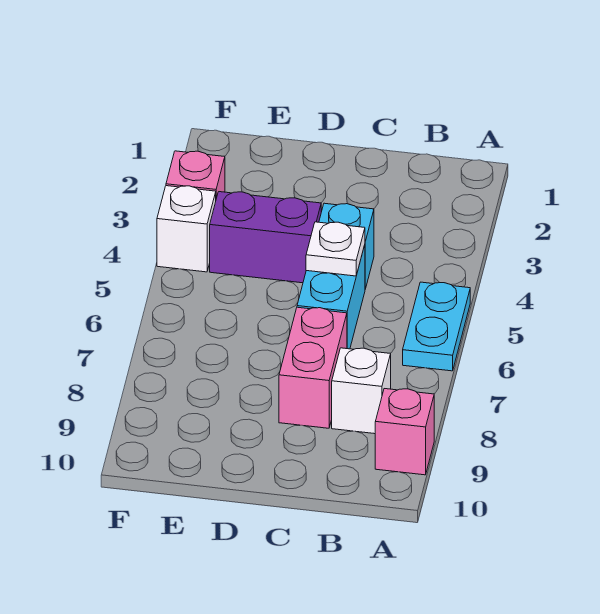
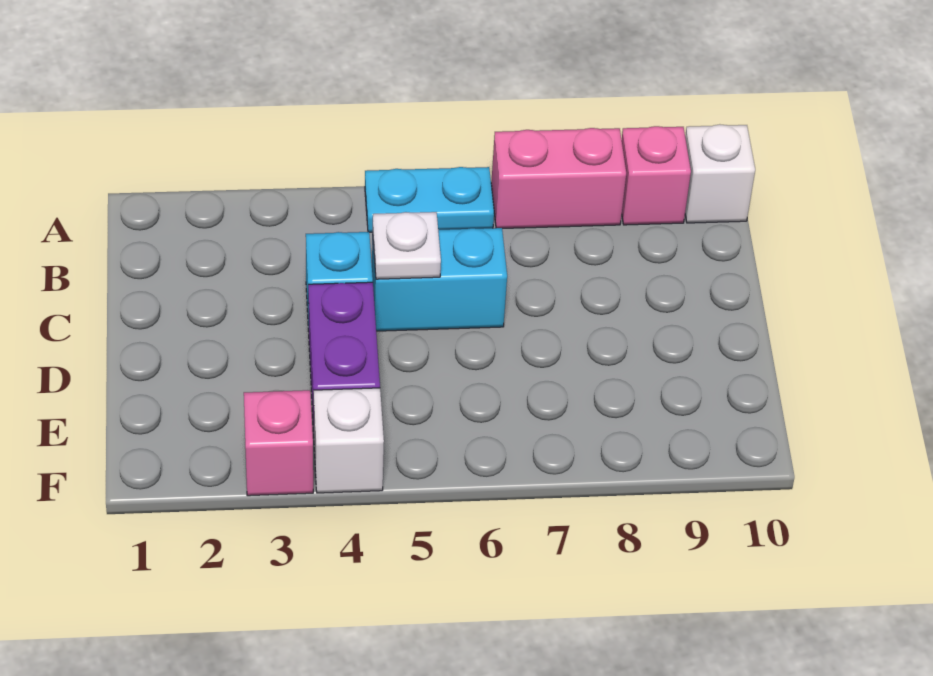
white 1x1 brick [332,348,391,434] -> white 1x1 brick moved to [685,124,755,223]
pink 1x2 brick [279,307,347,428] -> pink 1x2 brick moved to [491,128,626,228]

